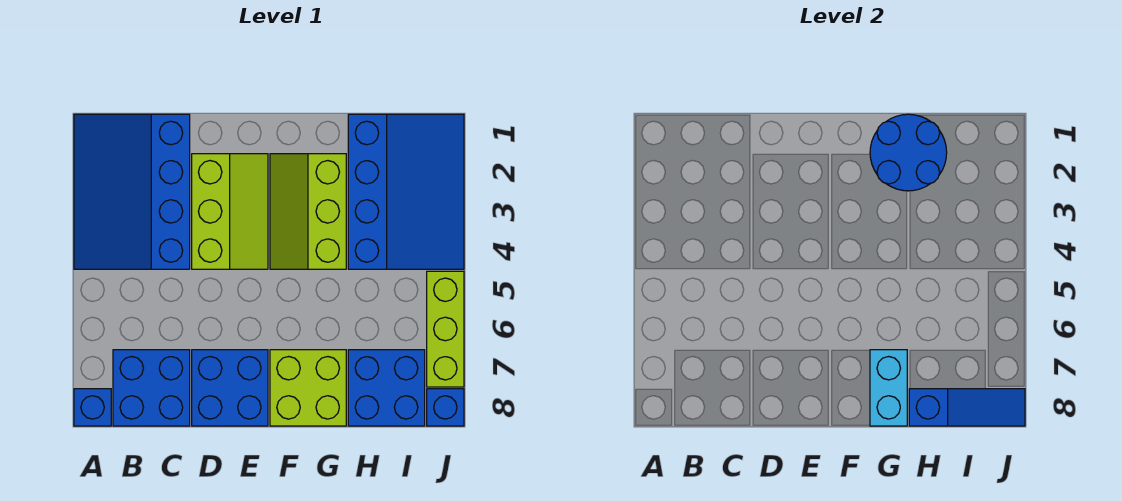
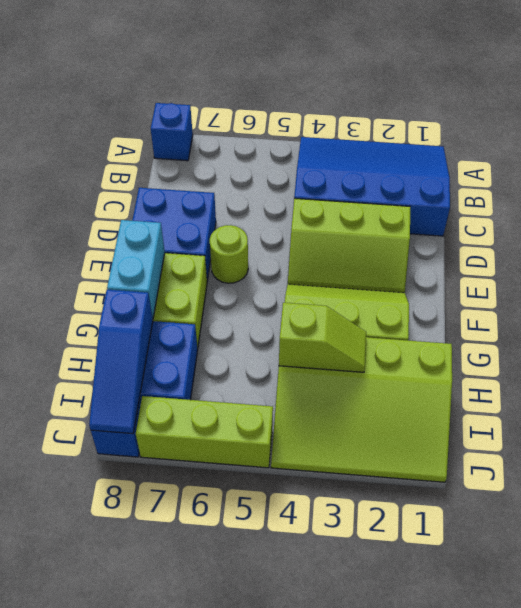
blue 2x2 brick [113,350,190,426] -> none
none -> lime 1x1 round brick [210,225,248,283]
blue 2x2 round brick [870,114,947,191] -> none
cyan 1x2 brick [870,350,907,426] -> cyan 1x2 brick turned to [107,220,165,318]
blue 3x4 slope [348,114,464,269] -> lime 3x4 slope [271,337,452,482]
none -> lime 1x2 slope [279,303,366,372]

